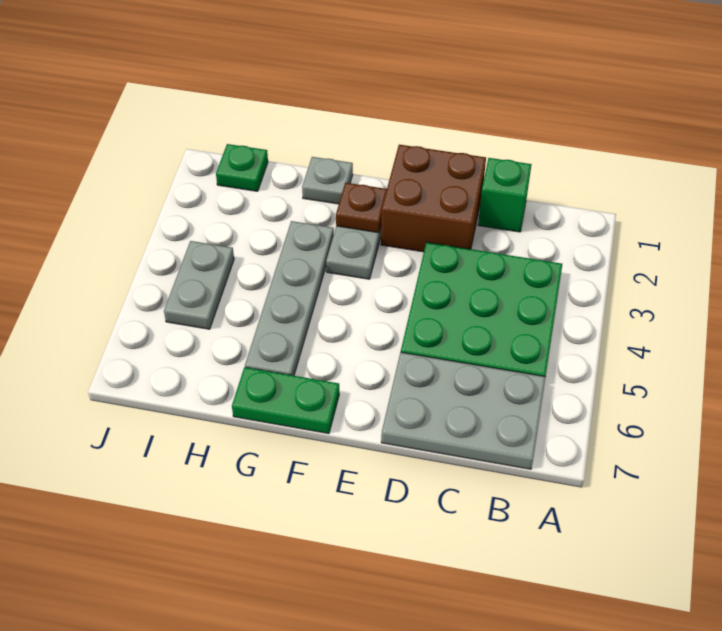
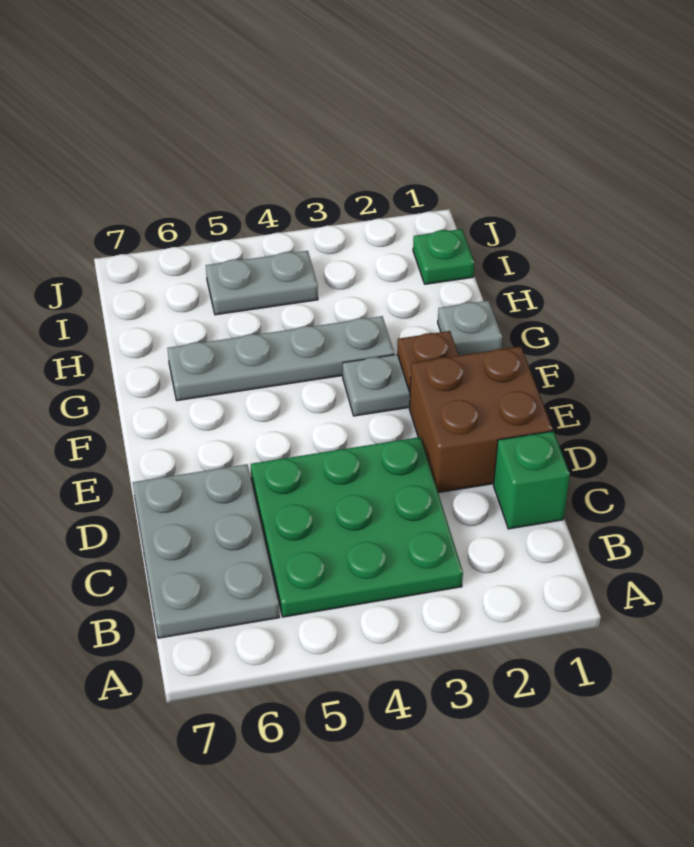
green 1x2 plate [232,367,339,434] -> none

